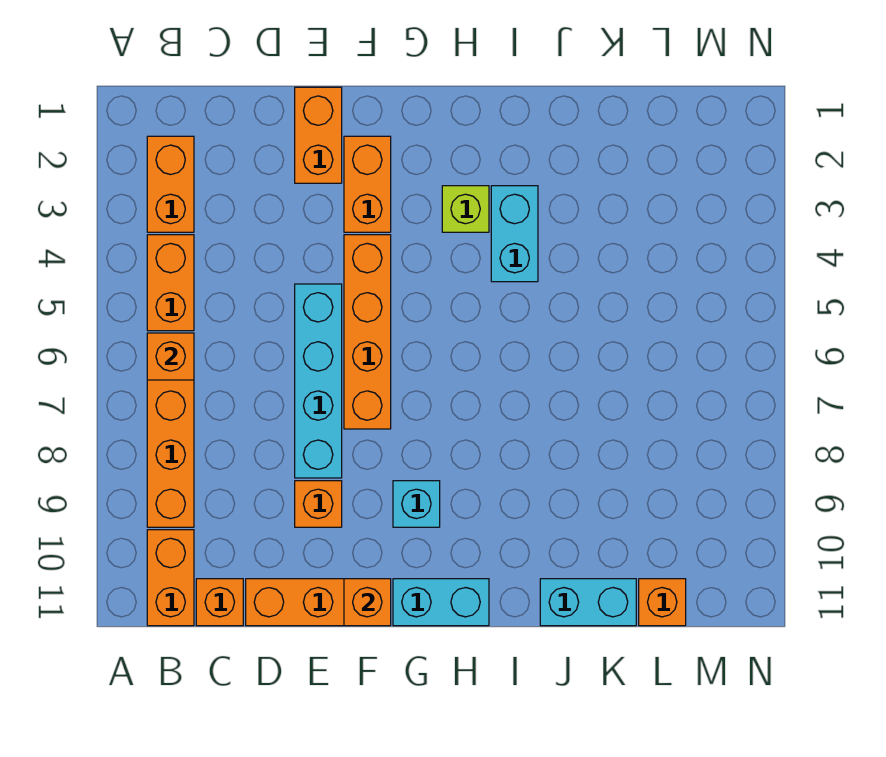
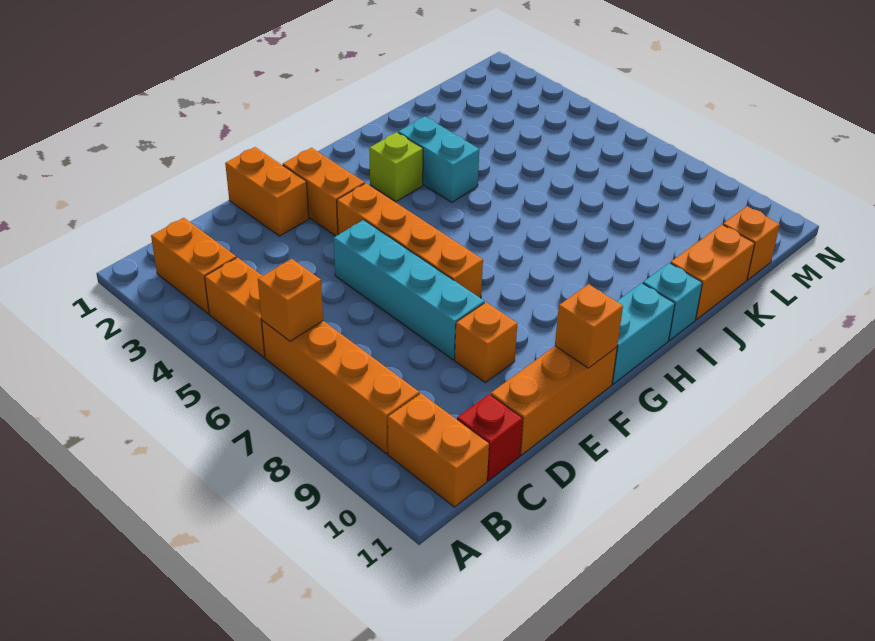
orange 1x1 brick [196,579,243,626] -> red 1x1 brick [457,394,523,481]
cyan 1x1 brick [393,481,440,527] -> cyan 1x1 brick moved to [643,263,702,340]
cyan 1x2 brick [540,579,636,626] -> orange 1x2 brick [670,225,755,320]

